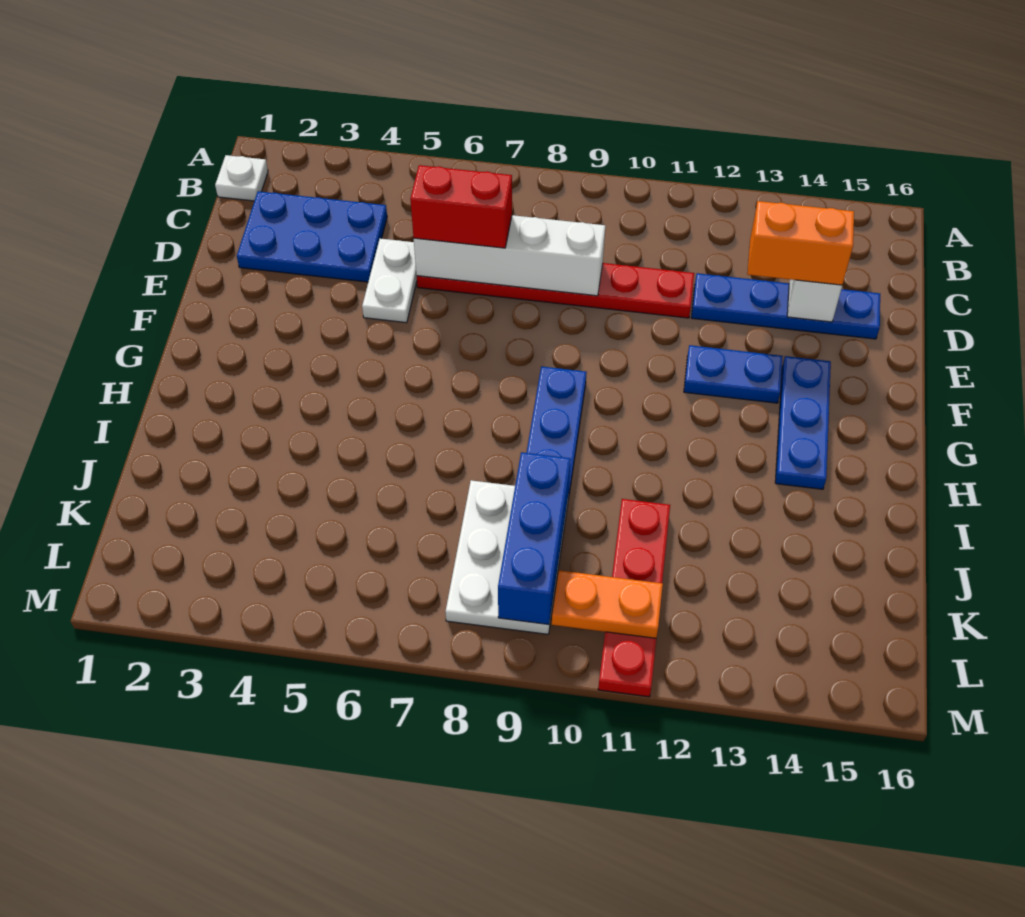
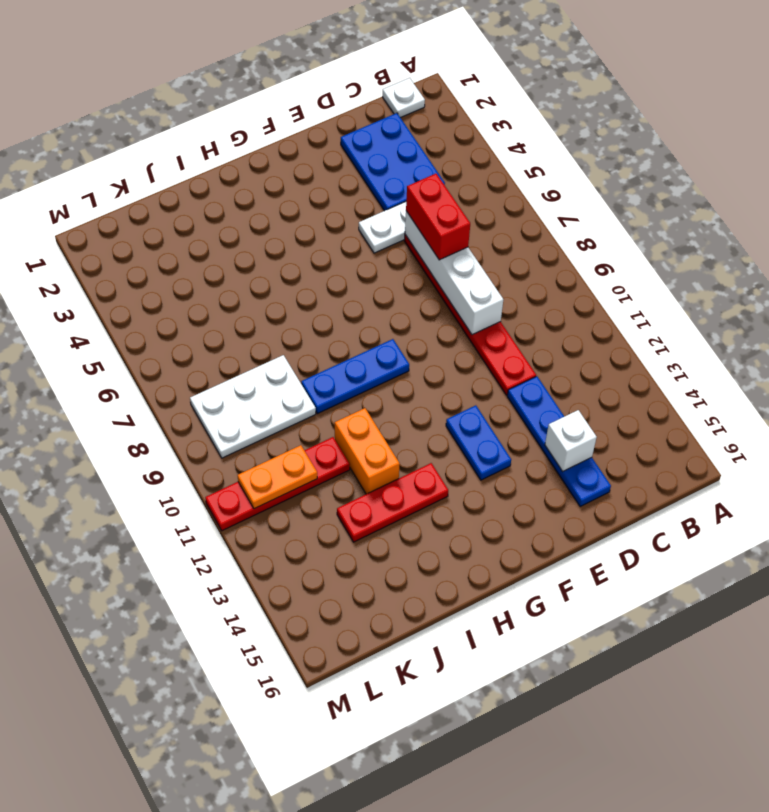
orange 1x2 brick [747,201,854,285] -> orange 1x2 brick moved to [335,408,400,494]
blue 1x3 plate [775,356,831,489] -> none
none -> red 1x3 plate [337,463,448,542]
blue 1x3 brick [498,452,571,625] -> none
orange 1x2 plate [552,570,663,638] -> orange 1x2 plate turned to [238,445,317,509]

